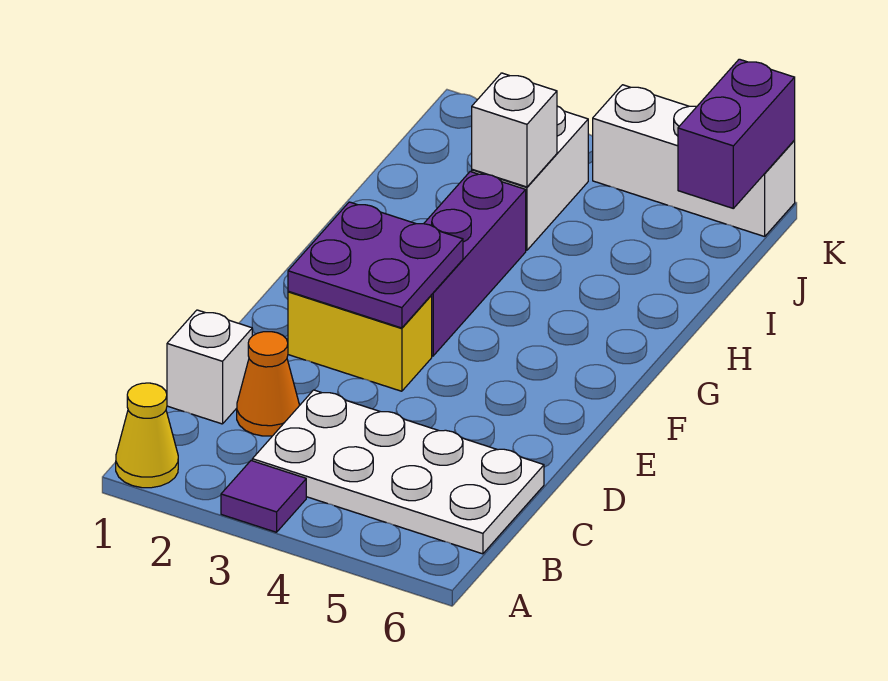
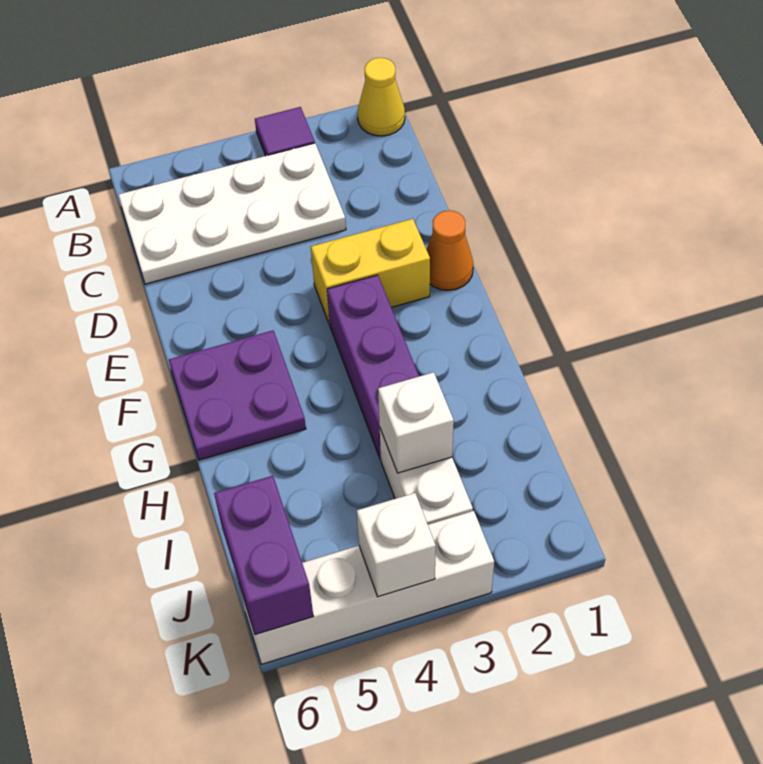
white 1x1 brick [167,310,252,424] -> white 1x1 brick moved to [357,493,436,597]
orange 1x1 cone [237,332,299,436] -> orange 1x1 cone moved to [426,210,473,290]
purple 2x2 plate [288,202,463,328] -> purple 2x2 plate moved to [169,331,306,460]
white 1x3 brick [593,85,795,237] -> white 1x4 brick [239,511,494,665]

